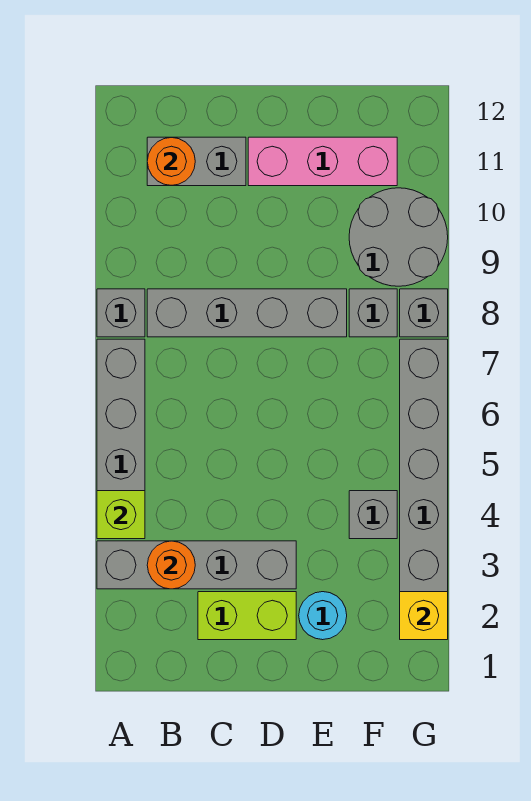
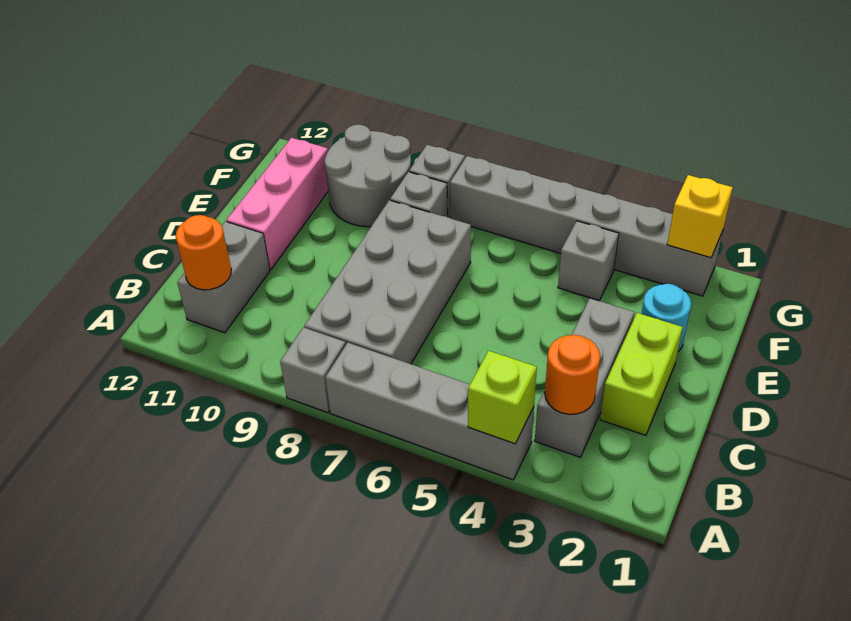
grey 1x4 brick [97,541,296,589] -> grey 1x3 brick [535,298,634,457]
grey 1x4 brick [147,289,347,337] -> grey 2x4 brick [304,200,471,364]

